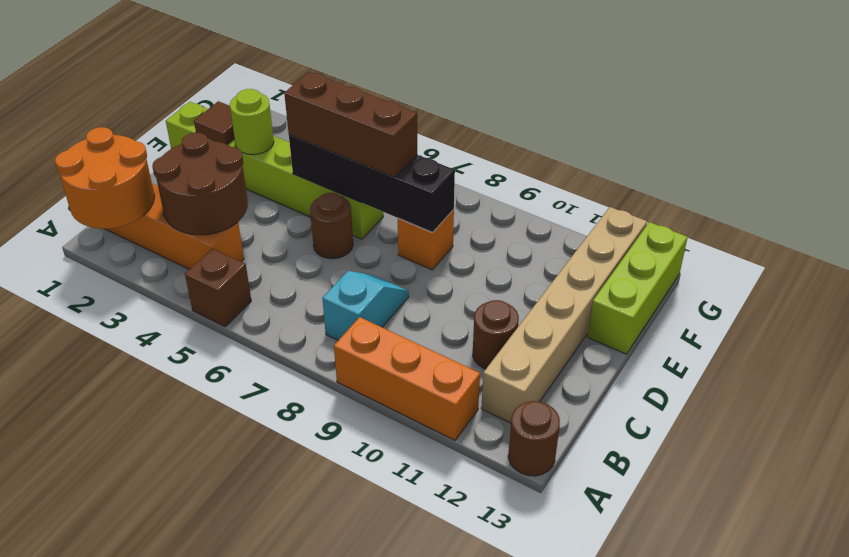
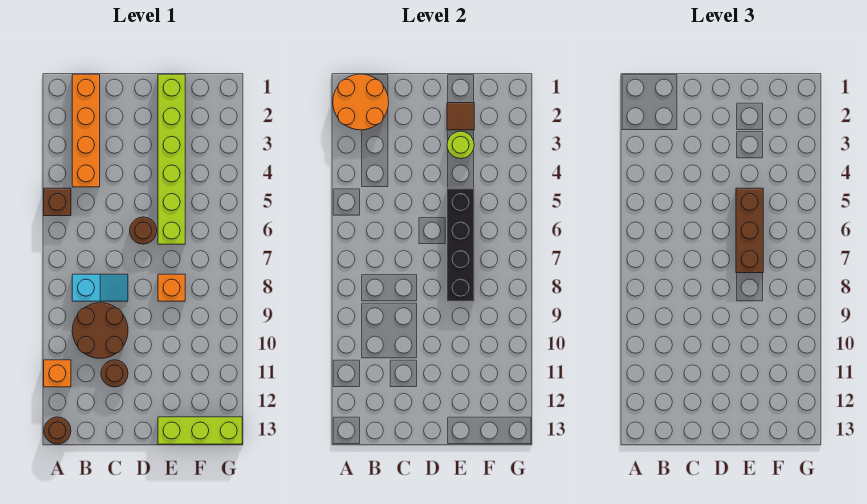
orange 1x3 brick [334,317,480,440] -> orange 1x1 brick [44,360,71,387]
brown 2x2 round brick [152,133,248,235] -> brown 2x2 round brick moved to [72,303,128,358]
tan 1x6 brick [481,207,647,423] -> none

